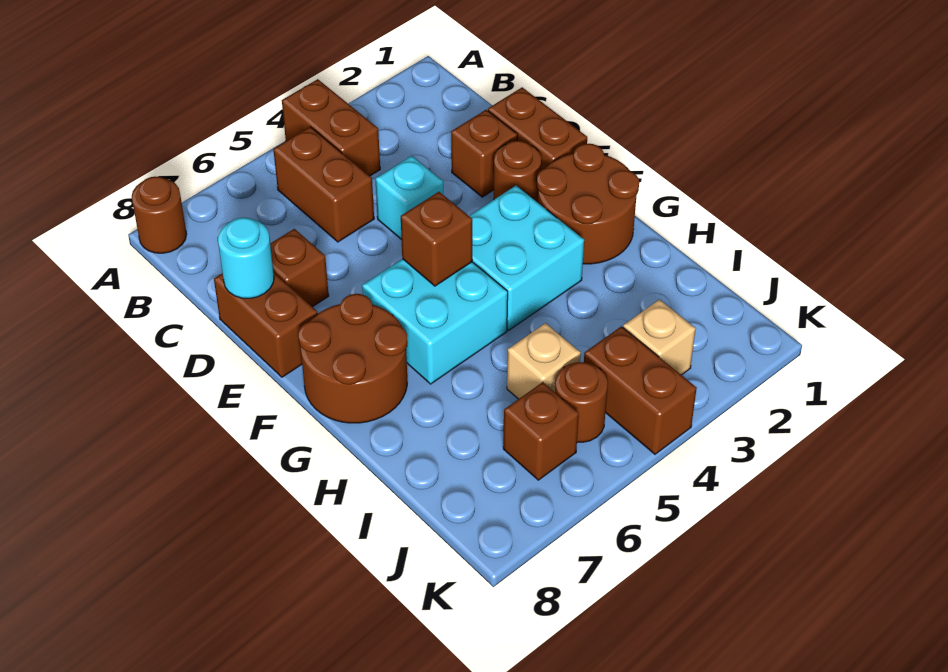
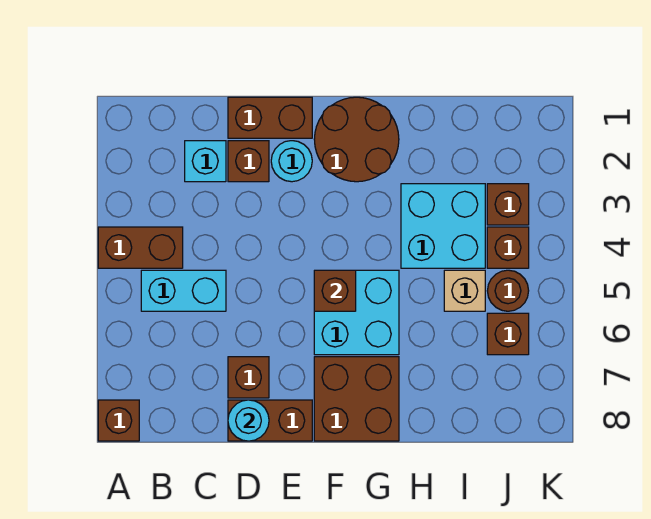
brown 1x1 round brick [132,177,187,253] -> brown 1x1 brick [98,400,139,441]
brown 1x2 brick [273,127,374,242] -> cyan 1x2 brick [141,270,226,311]
cyan 1x1 brick [375,156,443,240] -> cyan 1x1 brick moved to [185,141,226,182]
brown 1x1 round brick [494,141,541,202] -> cyan 1x1 round brick [271,141,312,182]
cyan 2x2 brick [469,186,584,330] -> cyan 2x2 brick moved to [401,184,485,268]
brown 2x2 round brick [298,294,407,423] -> brown 2x2 brick [314,357,399,441]
tan 1x1 brick [623,300,696,375] -> brown 1x1 brick [487,184,529,225]
brown 1x2 brick [584,326,697,454] -> brown 1x1 brick [487,227,529,268]

